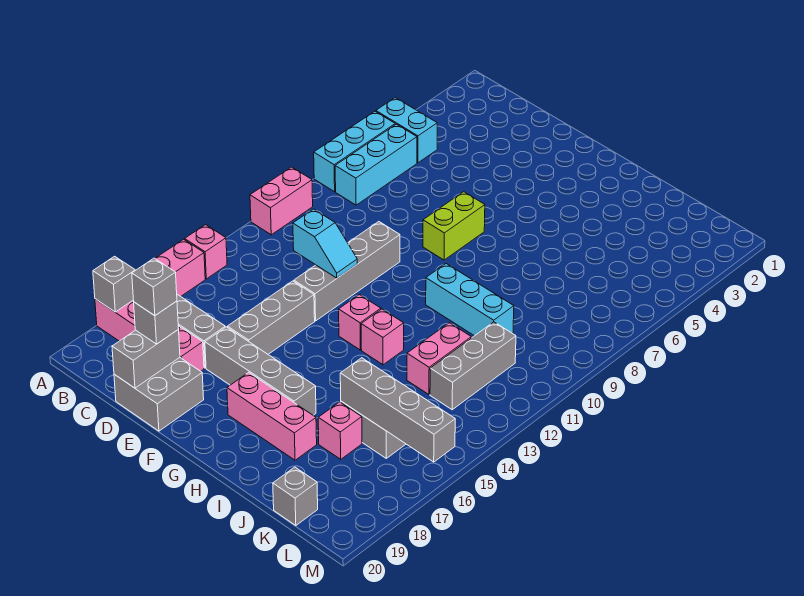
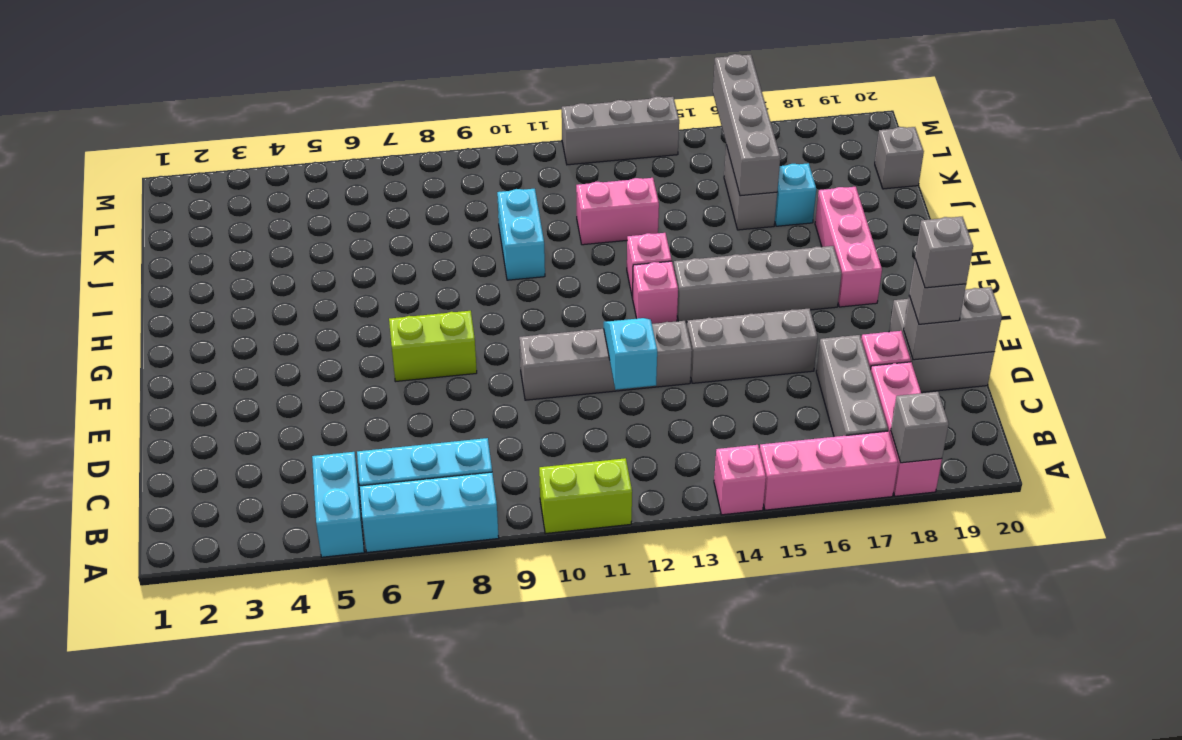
pink 1x2 brick [250,167,313,235] -> lime 1x2 brick [539,458,632,534]
grey 1x4 brick [205,327,316,415] -> grey 1x4 brick turned to [674,246,842,322]
cyan 1x3 brick [426,264,514,336] -> cyan 1x2 brick [497,189,545,280]
pink 1x1 brick [318,402,362,459] -> cyan 1x1 brick [775,163,816,226]
grey 1x3 brick [430,322,516,410] -> grey 1x3 brick moved to [562,97,679,165]

